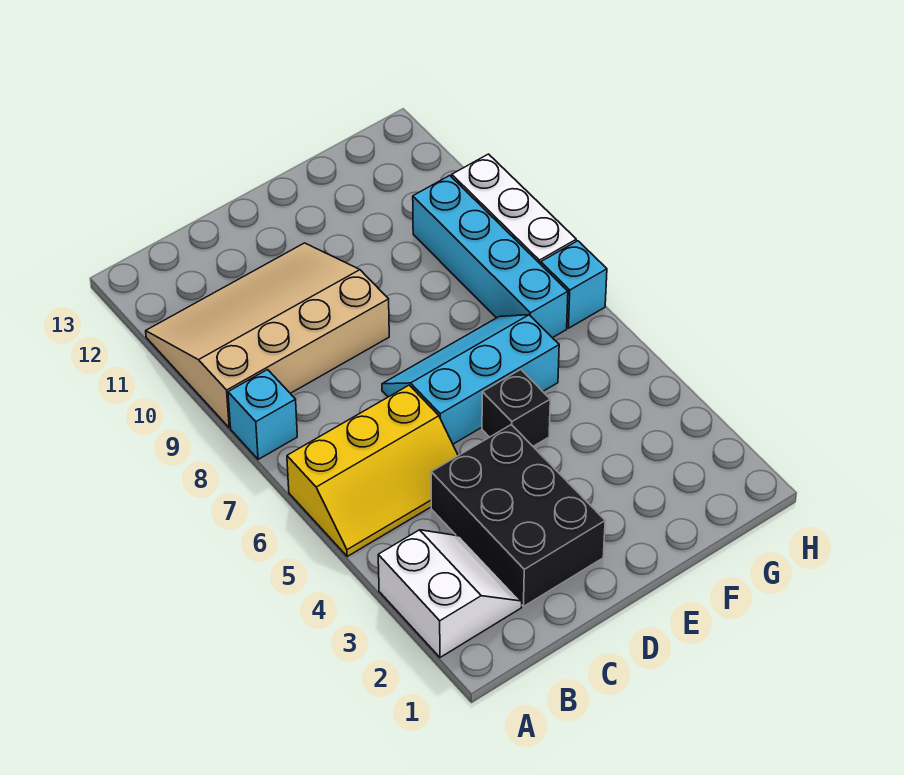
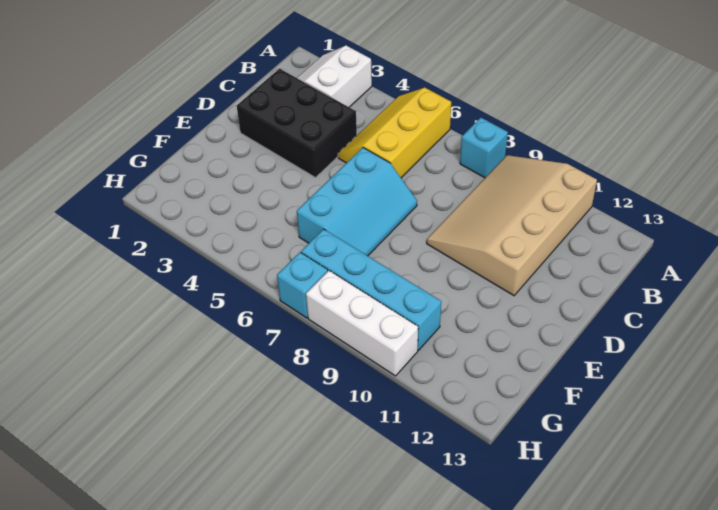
white 2x2 slope [378,530,522,657] -> white 2x2 slope turned to [297,46,372,107]
tan 3x4 slope [146,243,389,428] -> tan 3x4 slope turned to [427,155,597,296]
black 1x1 brick [482,369,550,446] -> none

